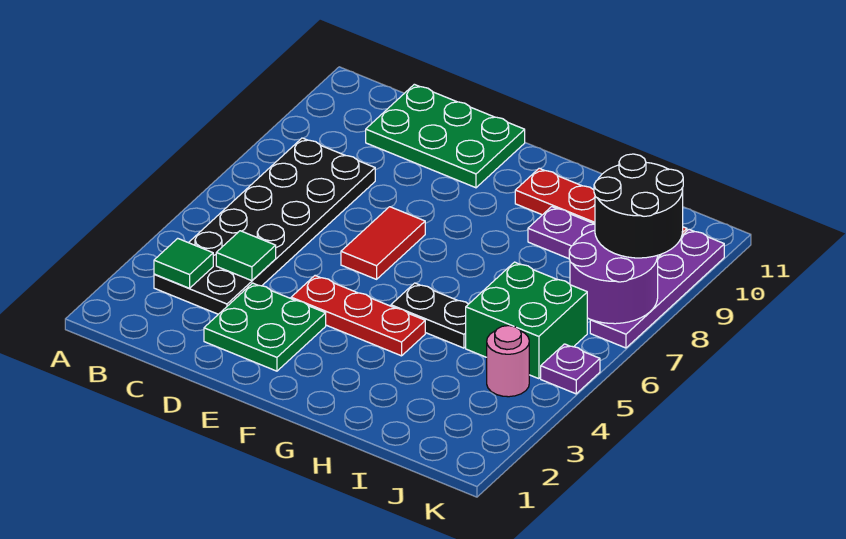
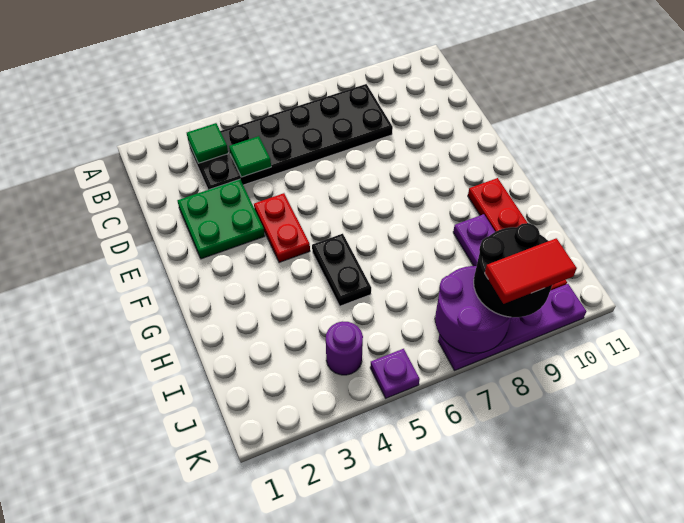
green 2x3 plate [366,84,525,188] -> none
red 1x3 plate [291,276,425,356] -> red 1x2 plate [254,193,310,262]
red 1x2 tile [341,207,425,279] -> red 1x2 tile moved to [485,238,577,304]
green 2x2 brick [466,262,587,379] -> none
pink 1x1 round brick [487,326,529,397] -> purple 1x1 round brick [326,321,363,375]

